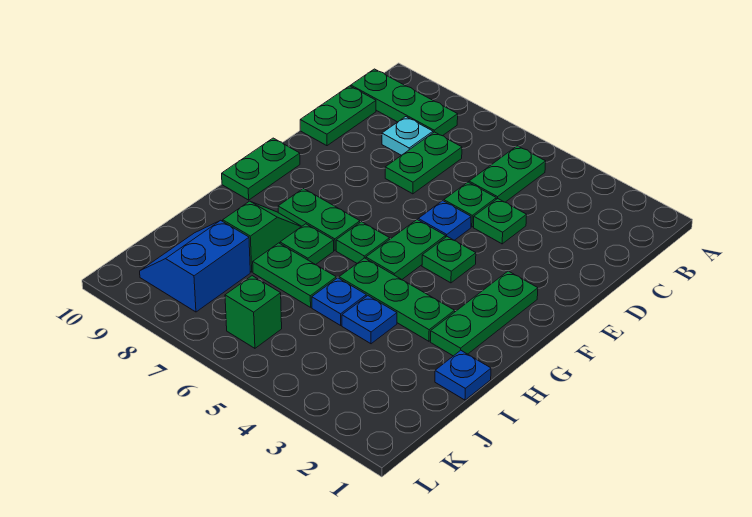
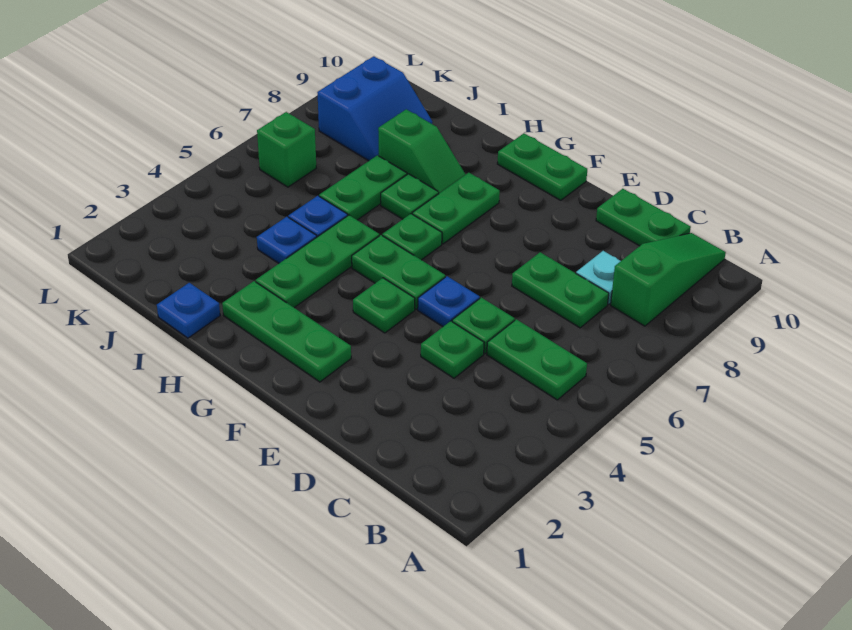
green 1x3 plate [351,69,458,136] -> green 1x3 slope [611,233,726,326]
blue 2x2 slope [140,220,250,312] -> blue 2x2 slope turned to [317,56,432,161]

